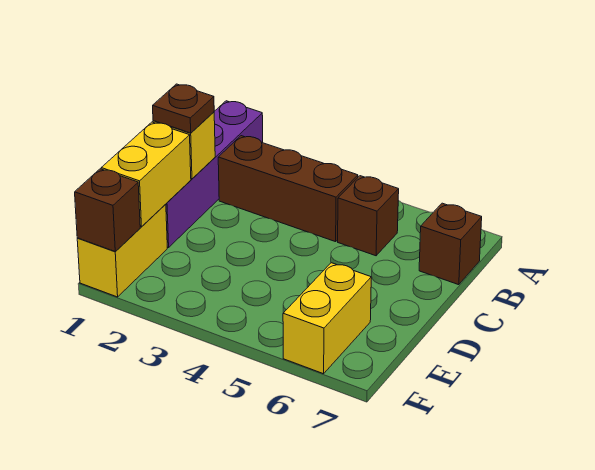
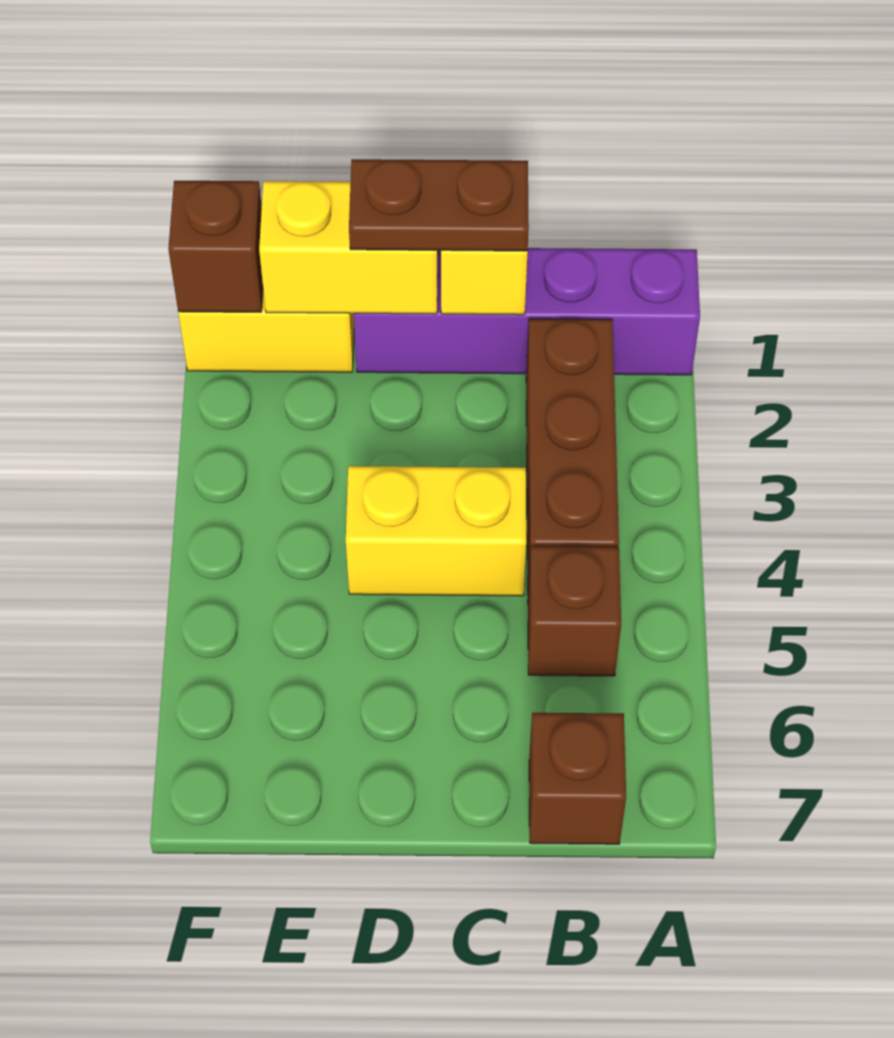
brown 1x1 plate [153,84,214,133] -> brown 1x2 plate [349,159,529,251]
yellow 1x2 brick [283,263,371,374] -> yellow 1x2 brick moved to [346,466,526,596]

